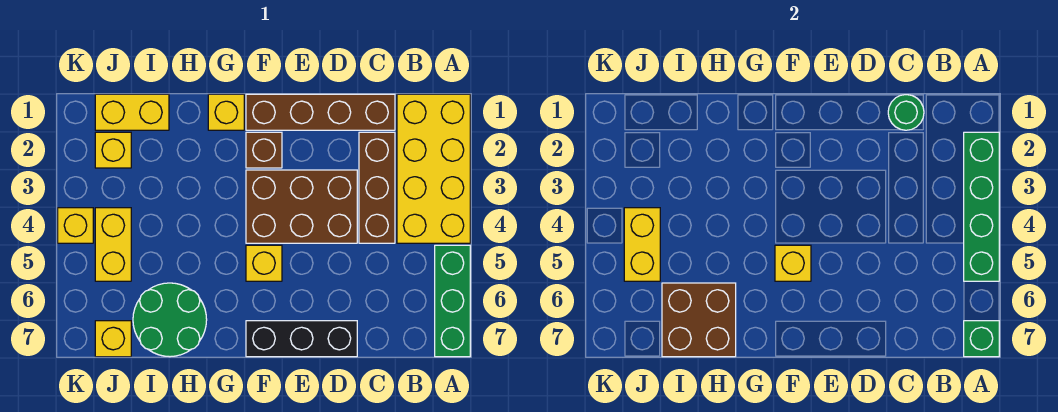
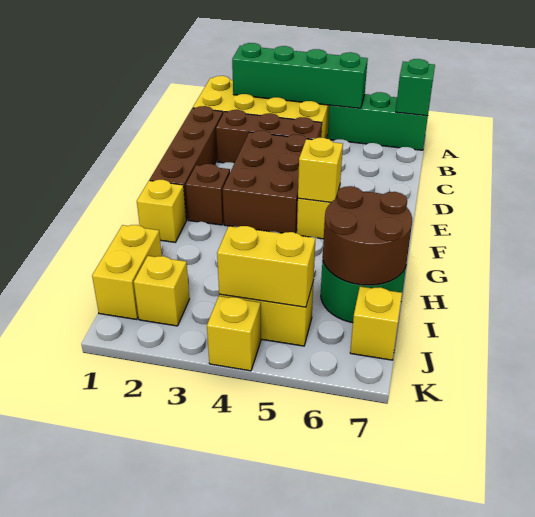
green 1x1 round brick [888,95,924,130] -> none
black 1x3 brick [246,321,357,357] -> none
brown 2x2 brick [662,283,736,357] -> brown 2x2 round brick [323,186,412,285]

